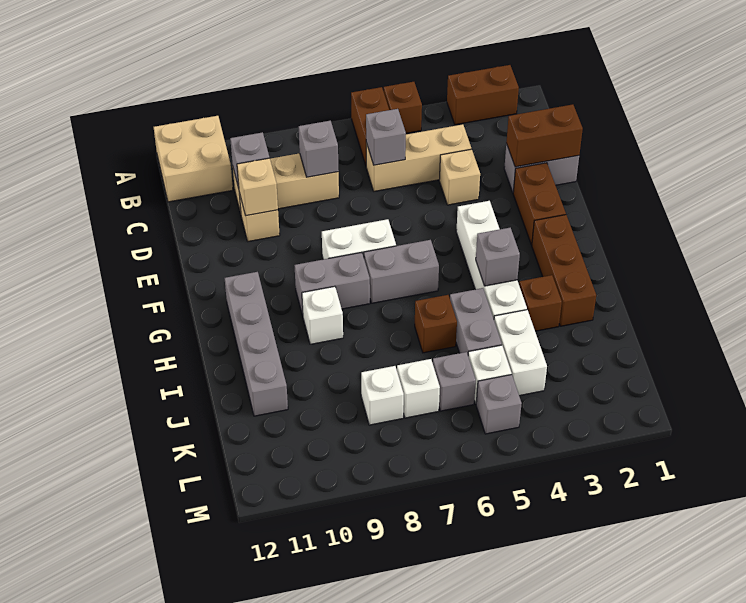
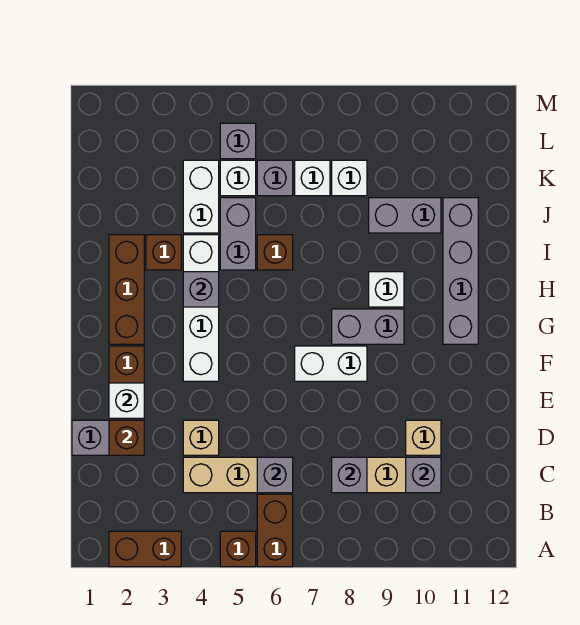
tan 2x2 brick [154,116,233,202] -> none
brown 1x2 brick [506,104,583,167] -> brown 1x1 brick [109,420,144,455]
tan 1x1 brick [237,158,278,216] -> none
none -> white 1x1 brick [109,383,144,418]
grey 1x2 brick [364,240,439,303] -> grey 1x2 brick moved to [369,198,441,233]

